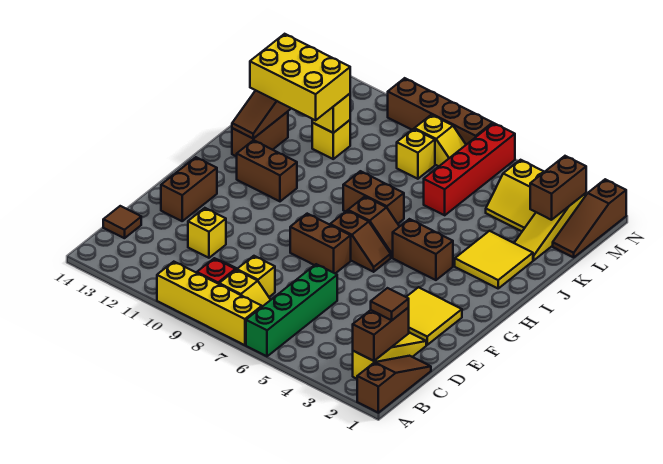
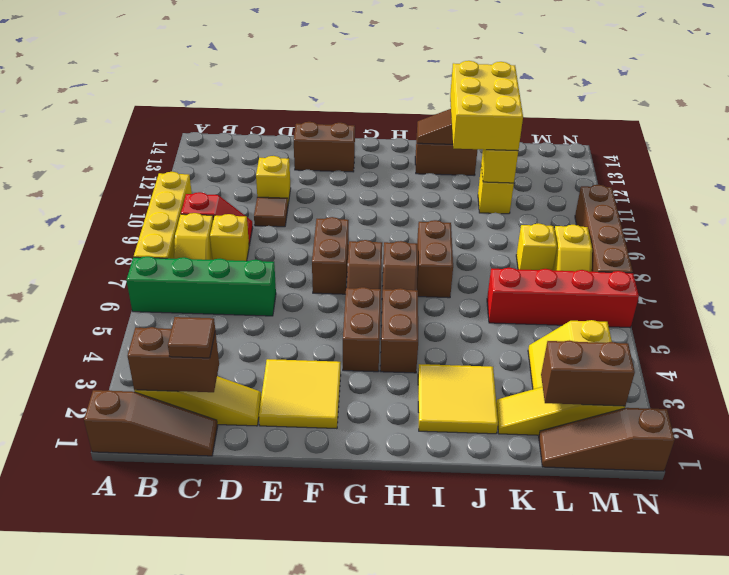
brown 1x1 tile [103,206,141,238] -> brown 1x1 tile moved to [254,197,288,227]
brown 1x2 brick [237,140,297,201] -> brown 1x2 brick moved to [343,287,381,372]

